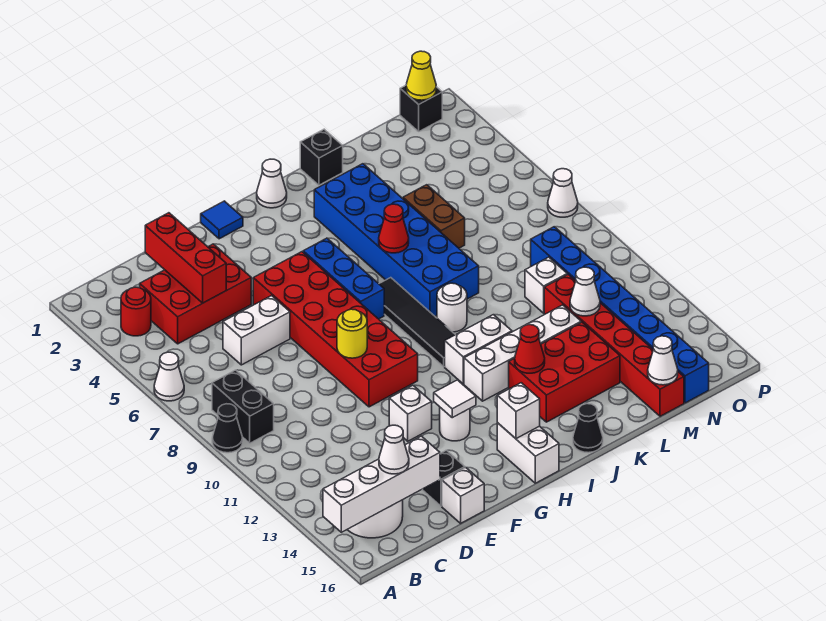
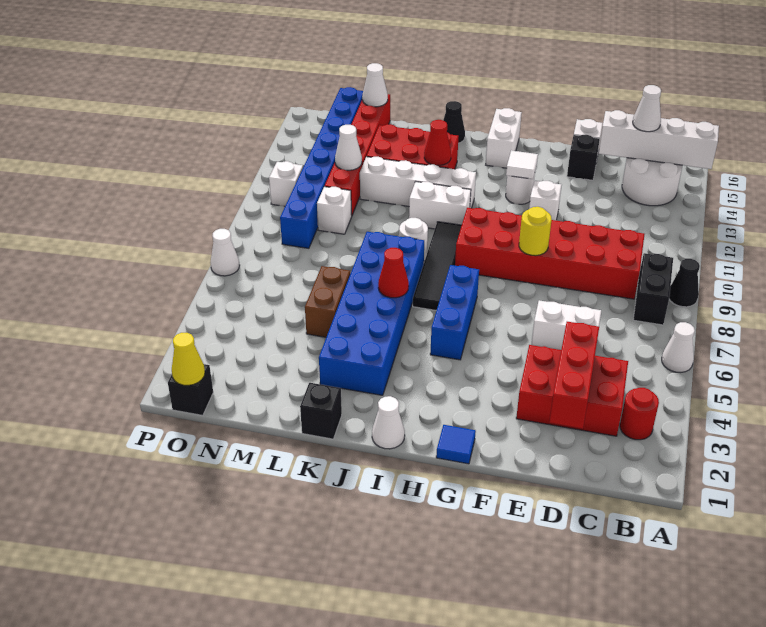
red 2x6 brick [253,252,418,407] -> red 2x6 brick turned to [455,208,645,299]
white 1x1 brick [497,383,540,439] -> white 1x1 brick moved to [269,161,303,206]

